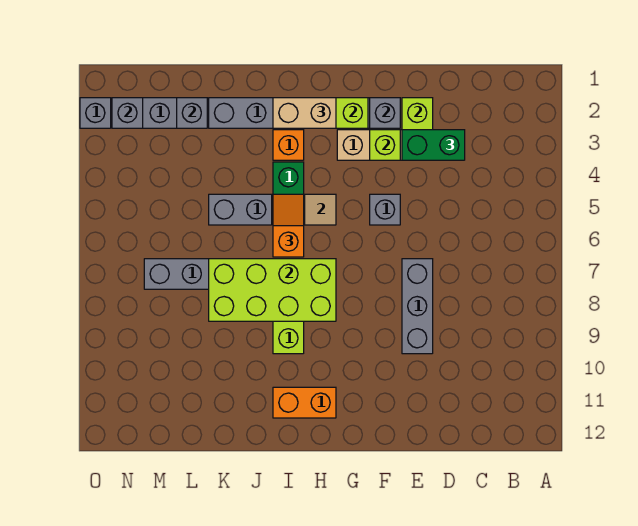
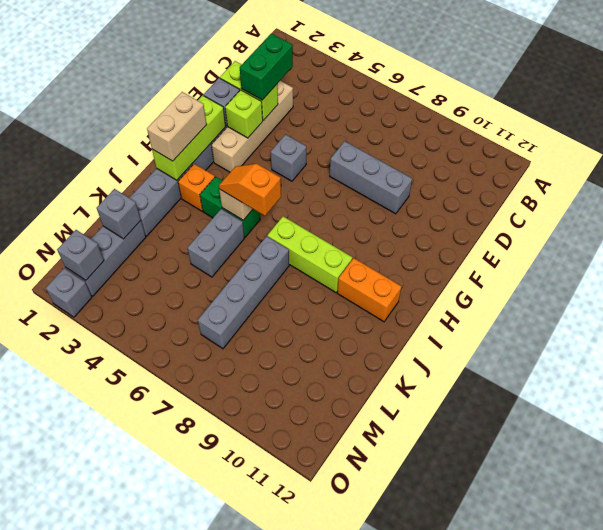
lime 2x4 brick [209,259,336,321] -> none
orange 1x2 brick [273,387,336,418] -> orange 1x2 brick turned to [337,258,402,322]

